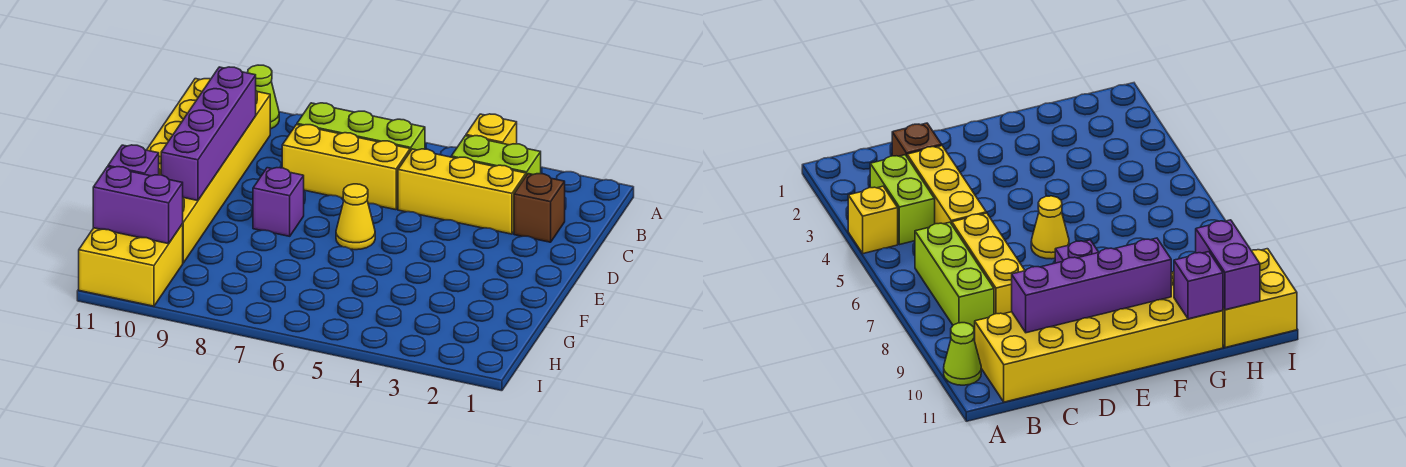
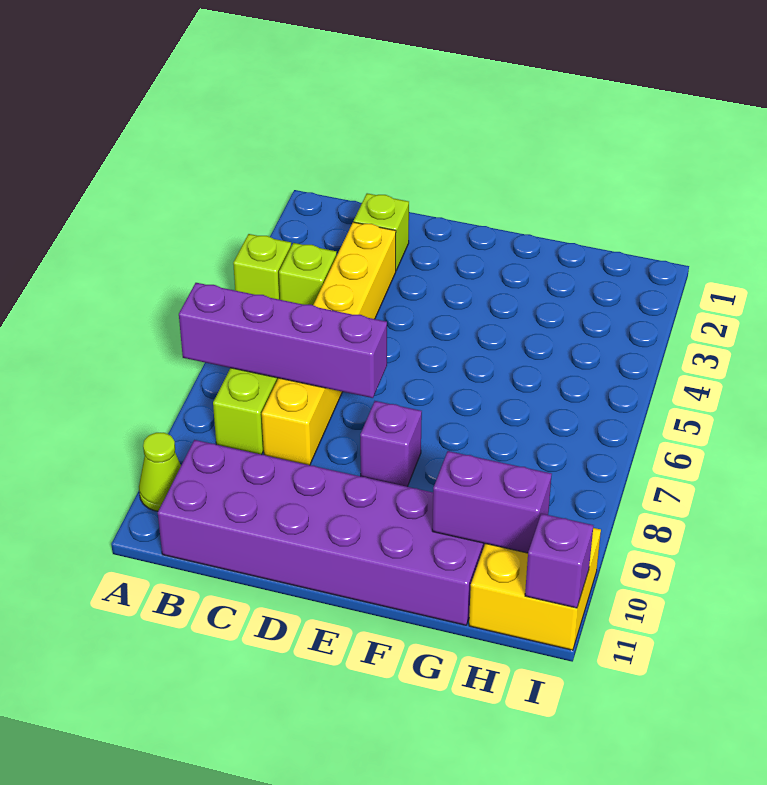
yellow 1x1 brick [466,114,517,145] -> lime 1x1 brick [233,234,291,300]
lime 1x2 brick [451,136,541,175] -> lime 1x1 brick [279,243,337,305]
yellow 2x6 brick [147,79,270,263] -> purple 2x6 brick [158,440,485,625]
brown 1x1 brick [514,174,565,242] -> lime 1x1 brick [354,193,409,270]
purple 1x4 brick [161,67,256,201] -> purple 1x4 brick moved to [179,283,387,398]
yellow 1x1 cone [336,184,375,250] -> none
purple 1x1 brick [108,145,159,176] -> purple 1x1 brick moved to [525,514,593,608]
purple 1x2 brick [93,167,183,244] -> purple 1x2 brick turned to [432,451,552,553]

